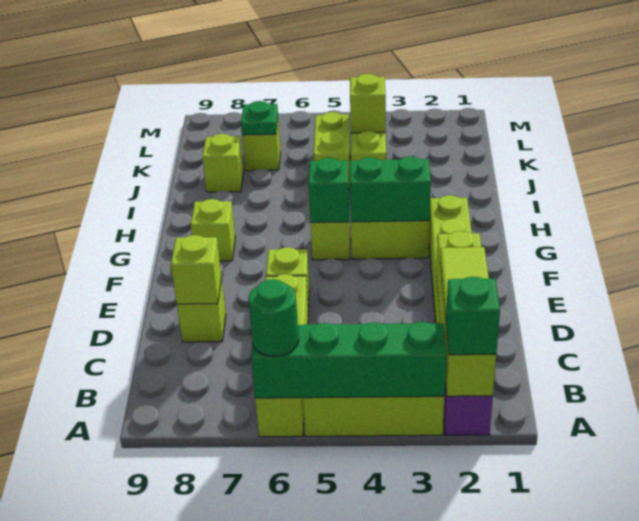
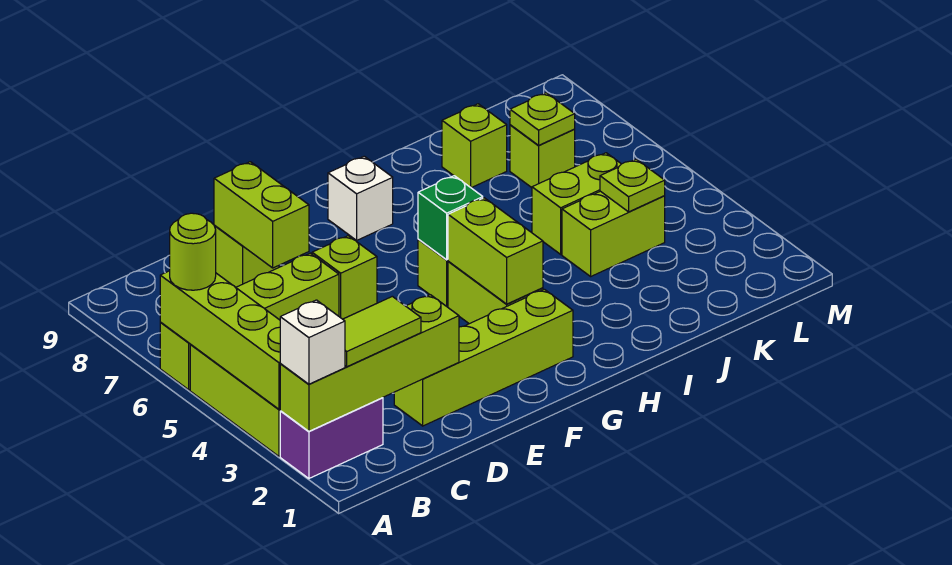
green 1x1 brick [446,277,500,355] -> white 1x1 brick [280,300,345,384]
green 1x4 brick [251,322,446,398] -> lime 1x4 brick [160,271,281,409]
green 1x1 round brick [248,279,299,357] -> lime 1x1 round brick [170,213,216,290]
lime 1x1 brick [171,235,221,304] -> lime 1x2 brick [214,162,309,268]
green 1x2 brick [350,156,431,222] -> lime 1x2 brick [448,198,543,304]
lime 1x1 brick [191,199,235,261] -> white 1x1 brick [328,156,393,240]
lime 1x1 brick [350,74,386,133] -> lime 1x1 plate [600,159,665,212]
green 1x1 plate [241,101,278,135] -> lime 1x1 plate [510,93,575,145]

